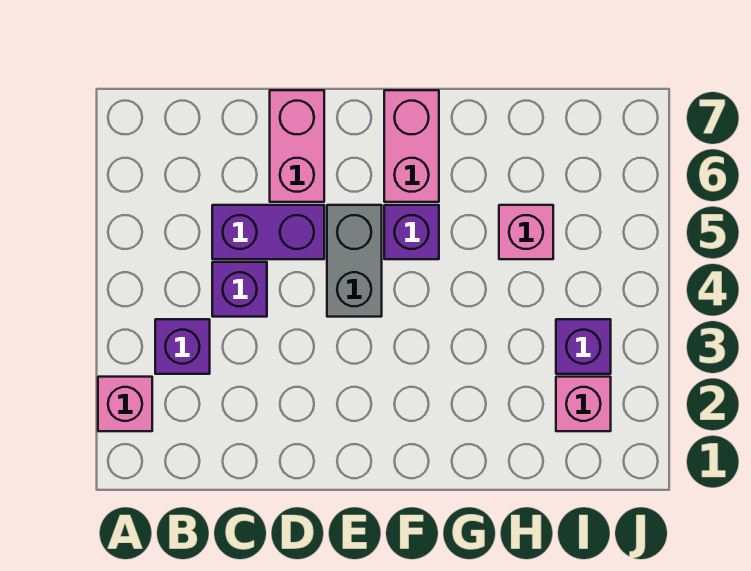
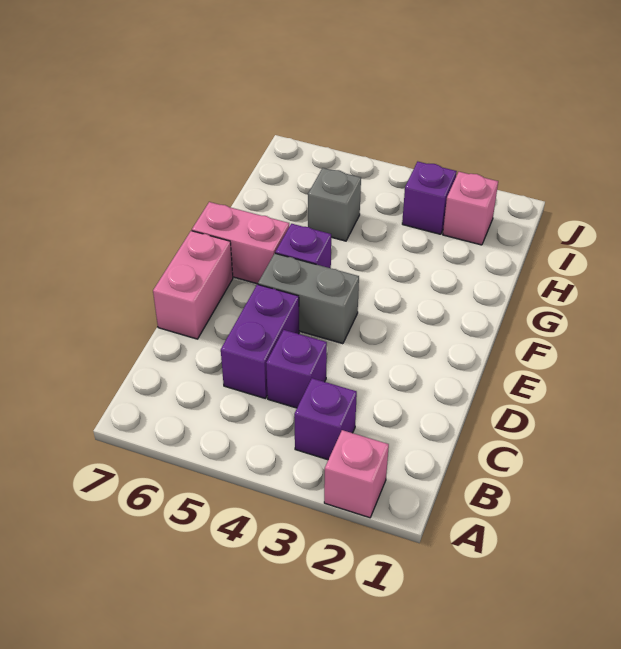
pink 1x2 brick [270,90,324,202] -> pink 1x2 brick turned to [153,231,233,339]
pink 1x1 brick [499,205,553,259] -> grey 1x1 brick [308,168,361,241]

